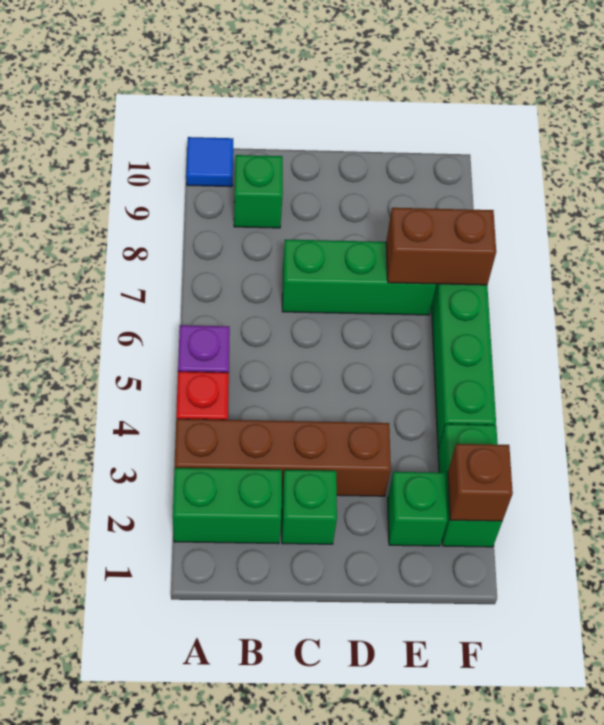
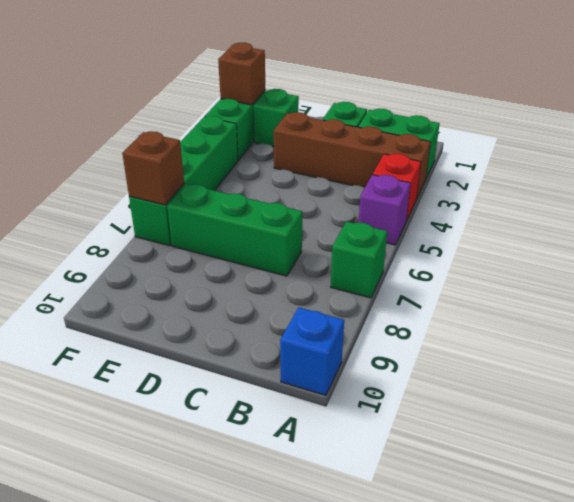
blue 1x1 tile [186,137,233,187] -> blue 1x1 brick [280,307,344,395]
green 1x1 brick [234,155,283,228] -> green 1x1 brick moved to [331,221,387,298]
brown 1x2 brick [386,208,496,285] -> brown 1x1 brick [122,131,184,205]

